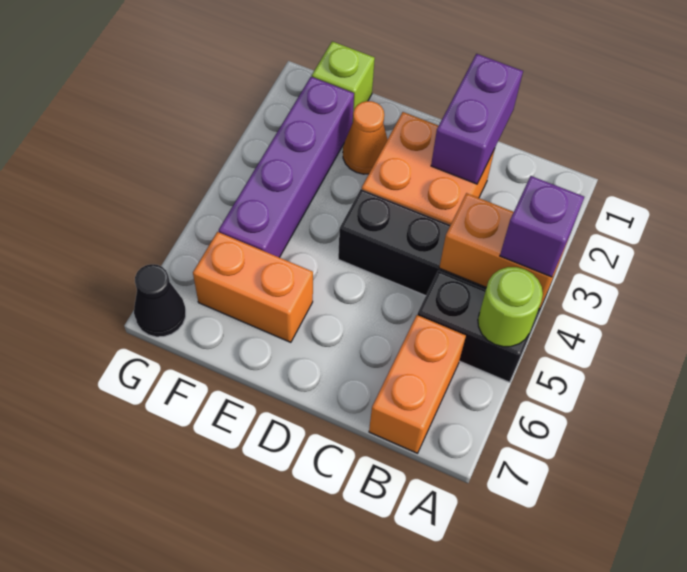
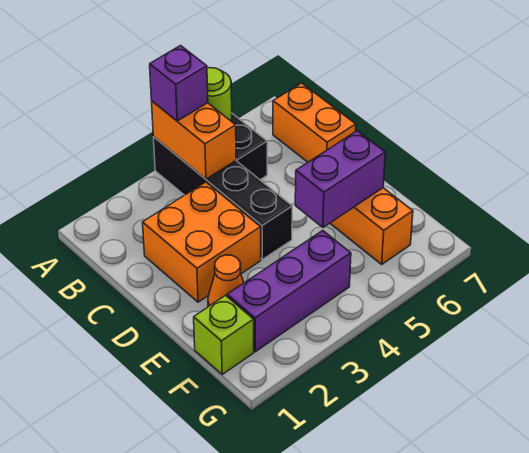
orange 1x2 brick [369,315,466,453] -> orange 1x2 brick turned to [273,83,356,162]
purple 1x2 brick [431,54,523,184] -> purple 1x2 brick moved to [295,131,385,227]
purple 1x4 brick [219,77,354,258] -> purple 1x3 brick [227,231,351,352]
black 1x1 cone [134,264,186,337] -> none

